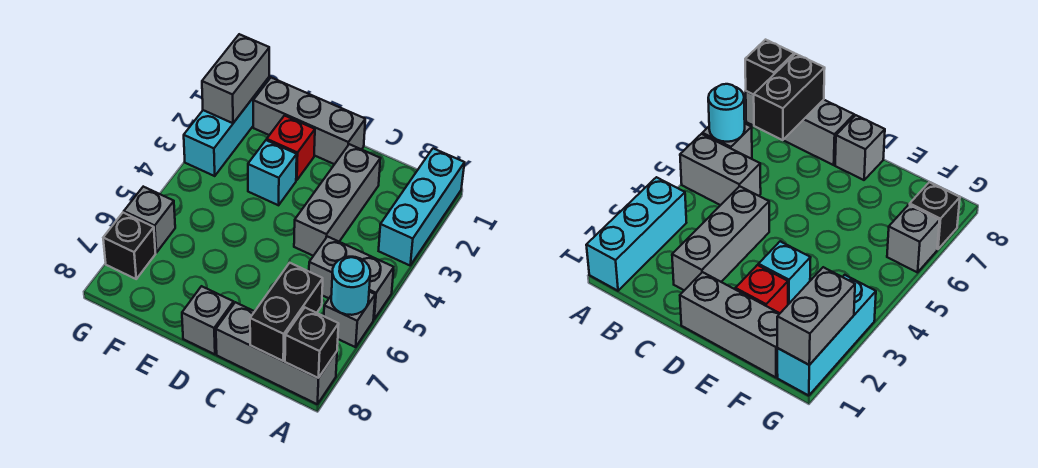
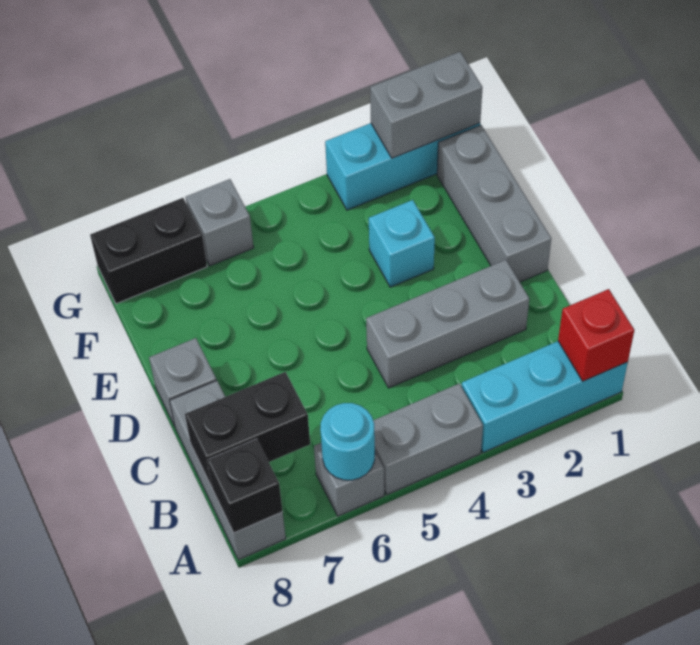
grey 1x2 brick [309,237,394,319] -> grey 1x2 brick turned to [373,384,483,495]
red 1x1 brick [267,116,315,180] -> red 1x1 brick moved to [558,289,634,381]
black 1x1 brick [103,213,156,279] -> black 1x2 brick [90,198,207,304]

